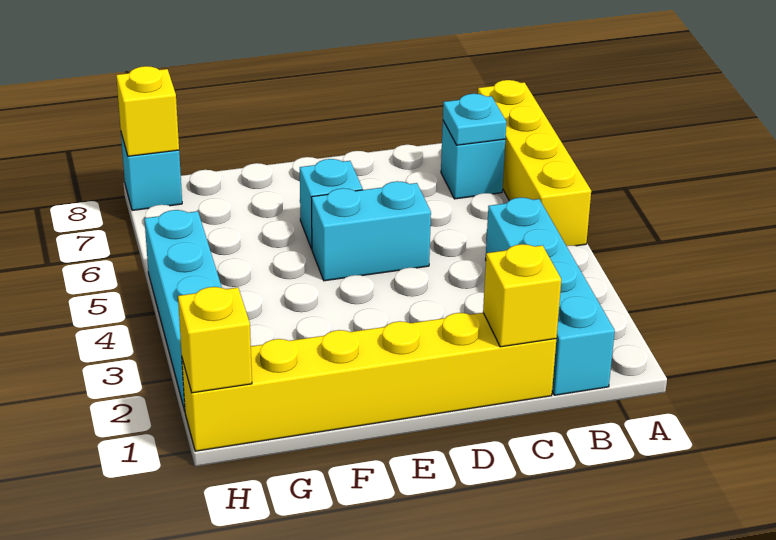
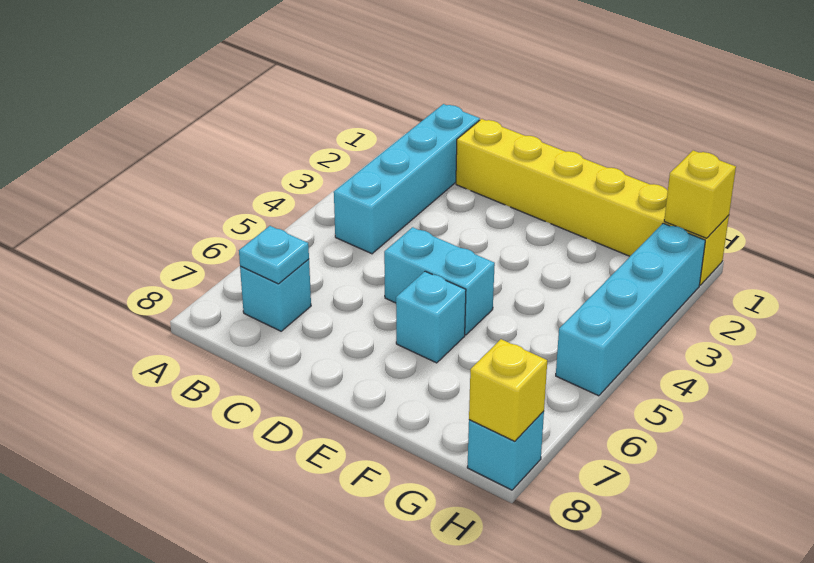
yellow 1x4 brick [478,80,591,246] -> none
yellow 1x1 brick [483,244,561,347] -> none

